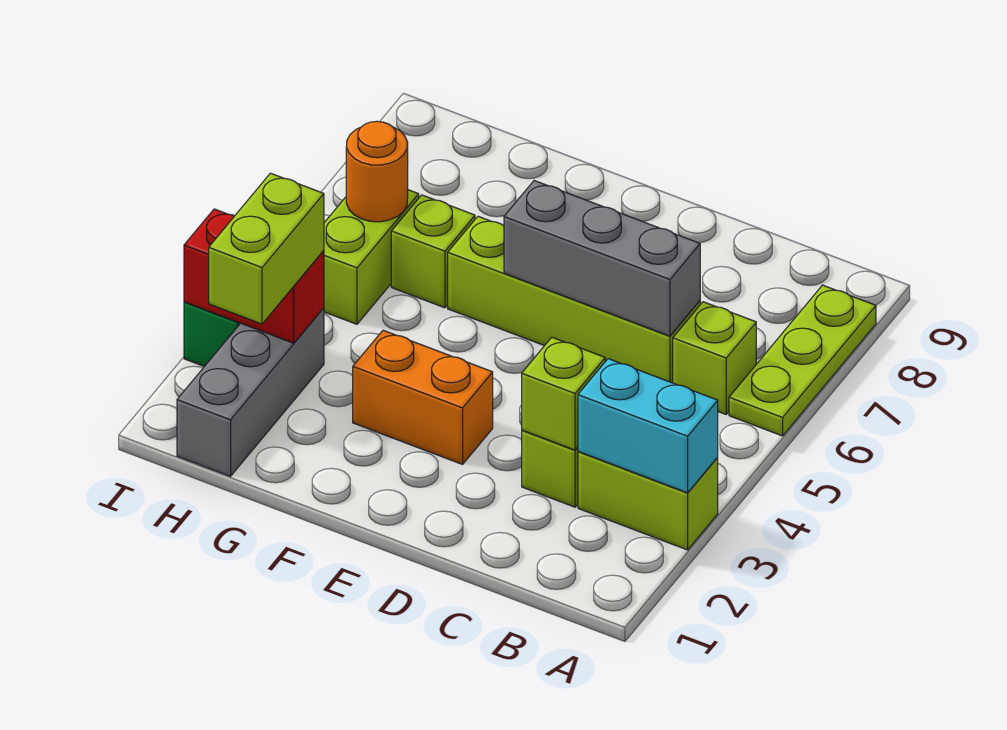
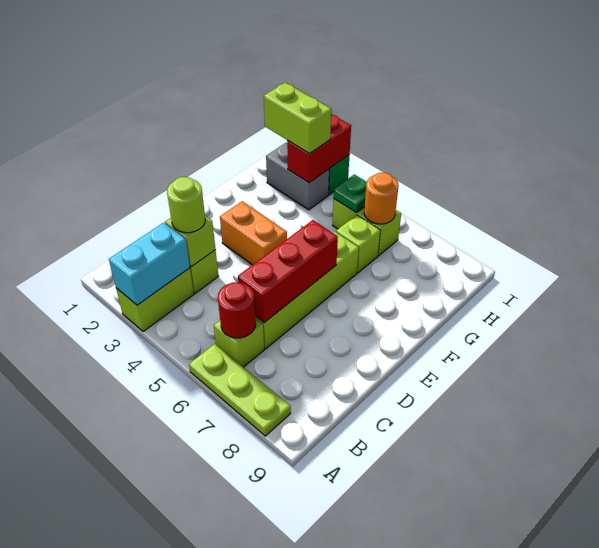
none -> red 1x1 round brick [218,282,256,338]
none -> lime 1x1 round brick [167,177,205,233]
grey 1x3 brick [504,181,700,336] -> red 1x3 brick [238,220,338,323]
orange 1x2 brick [353,330,493,464] -> orange 1x2 brick turned to [220,201,287,265]
grey 1x3 brick [177,308,324,476] -> grey 1x2 brick [266,143,329,210]
none -> green 1x1 plate [334,175,367,213]

